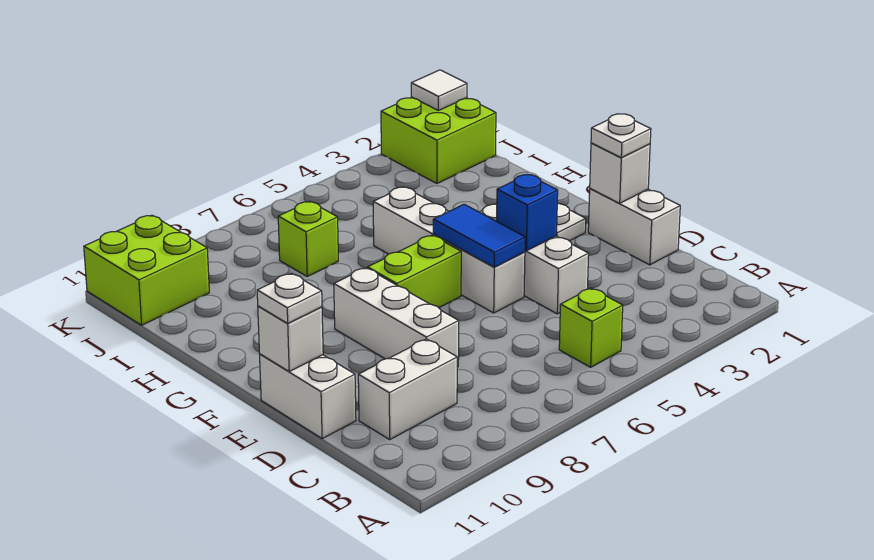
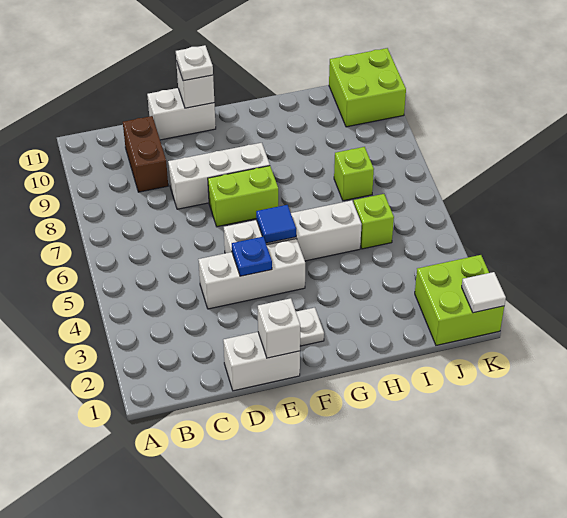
lime 1x1 brick [559,288,623,367] -> lime 1x1 brick moved to [354,194,394,249]
white 1x2 brick [358,339,457,439] -> brown 1x2 brick [123,116,168,192]
white 1x1 plate [591,114,651,158] -> none
blue 1x1 brick [497,175,558,251] -> blue 1x1 plate [232,237,272,276]
blue 1x2 tile [433,204,525,267] -> blue 1x1 tile [256,205,296,243]
lime 1x2 brick [368,235,461,308] -> lime 1x2 brick turned to [208,166,278,227]

